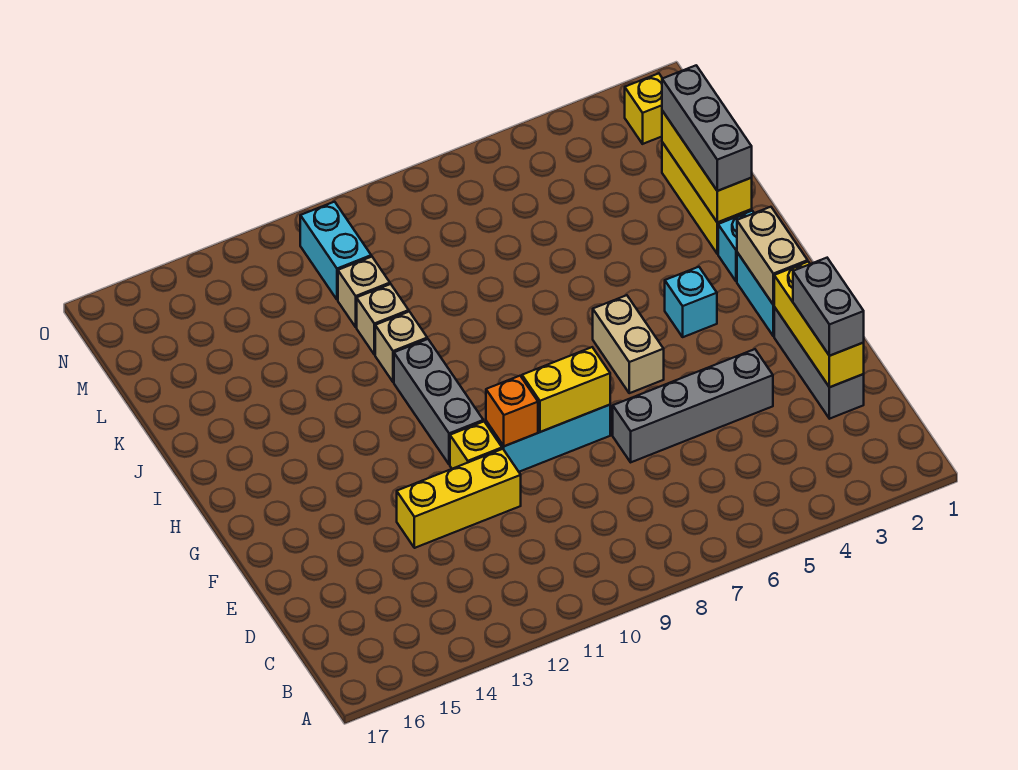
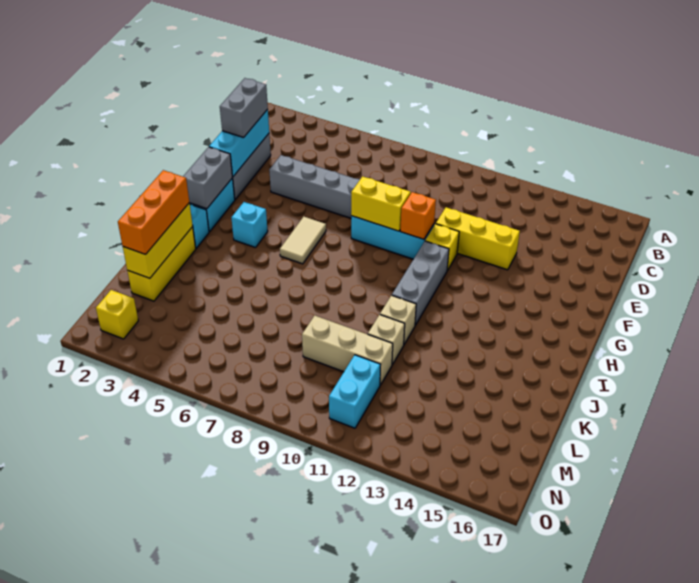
yellow 1x3 brick [774,262,864,387] -> cyan 1x3 brick [209,109,269,177]
tan 1x2 brick [737,207,808,305] -> grey 1x2 brick [183,147,233,209]
tan 1x2 brick [593,295,664,393] -> tan 1x2 tile [280,217,326,264]
grey 1x3 brick [662,65,752,191] -> orange 1x3 brick [118,170,189,254]
tan 1x1 brick [338,257,390,327] -> tan 1x3 brick [302,316,393,385]

